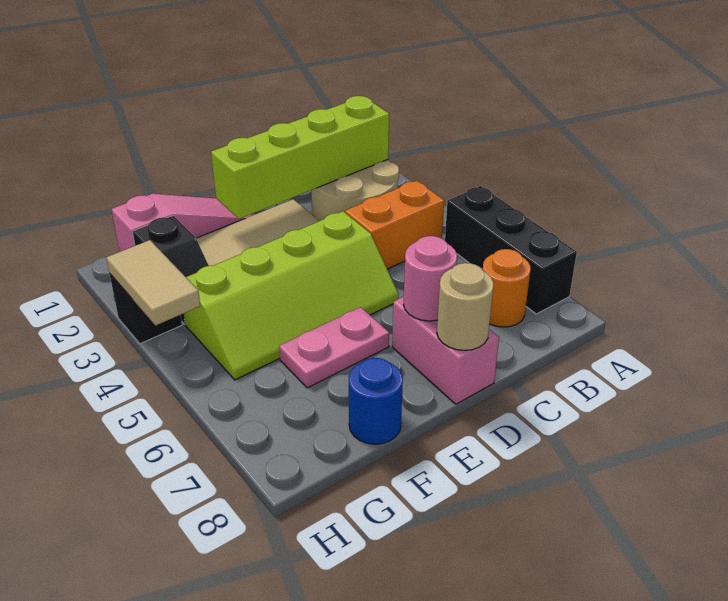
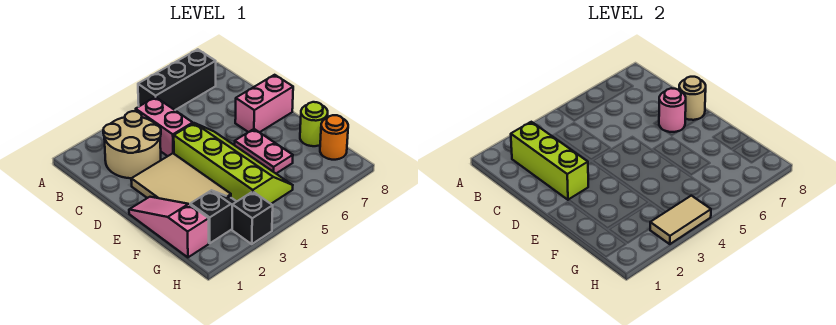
lime 1x4 brick [211,96,389,219] -> lime 1x3 brick [511,122,588,200]
orange 1x2 brick [345,181,444,269] -> pink 1x2 brick [136,97,193,156]
orange 1x1 round brick [483,249,531,327] -> orange 1x1 round brick moved to [320,115,348,160]
blue 1x1 round brick [349,358,403,444] -> lime 1x1 round brick [300,102,328,146]

